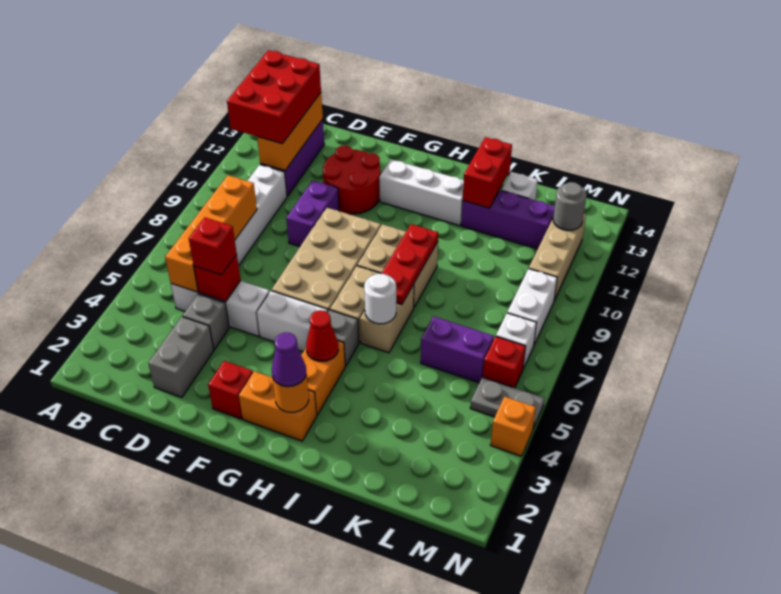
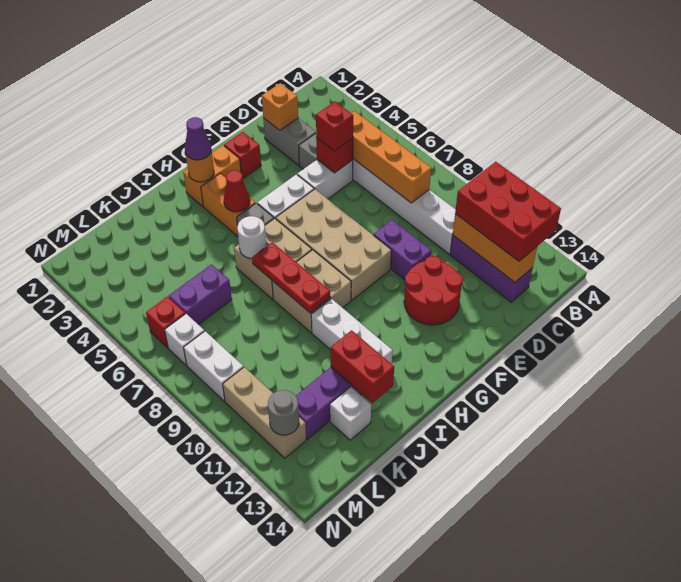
white 1x3 brick [379,159,464,226] -> white 1x3 brick turned to [311,299,393,364]
grey 1x2 plate [470,377,545,429] -> none
orange 1x1 brick [491,397,536,456] -> orange 1x1 brick moved to [262,83,298,130]

